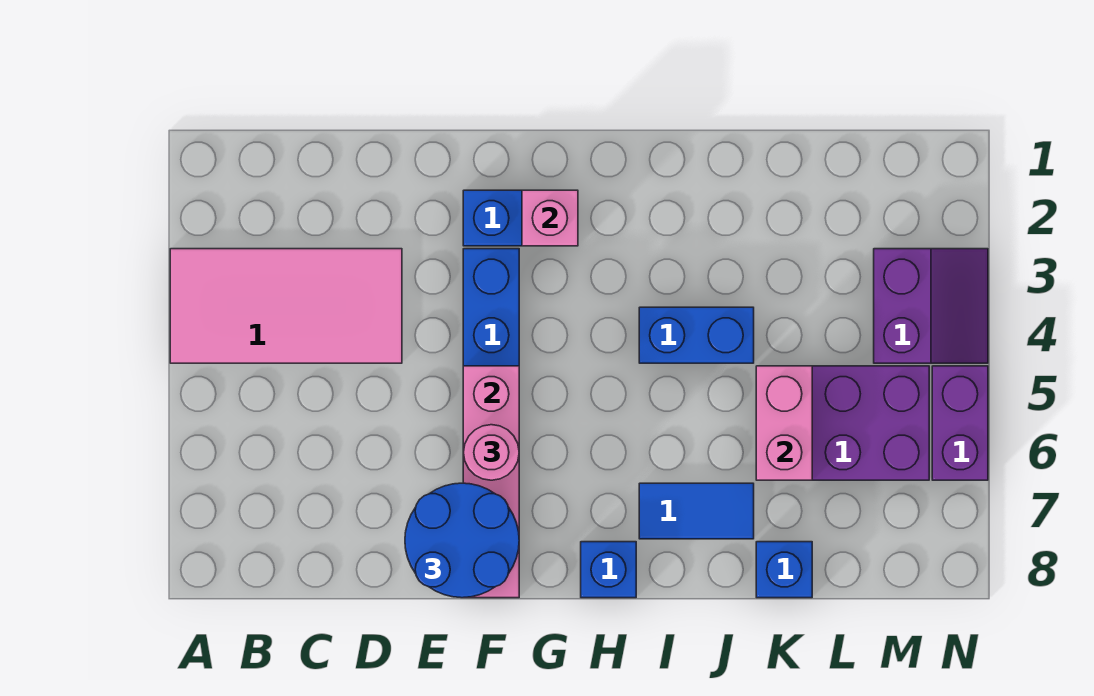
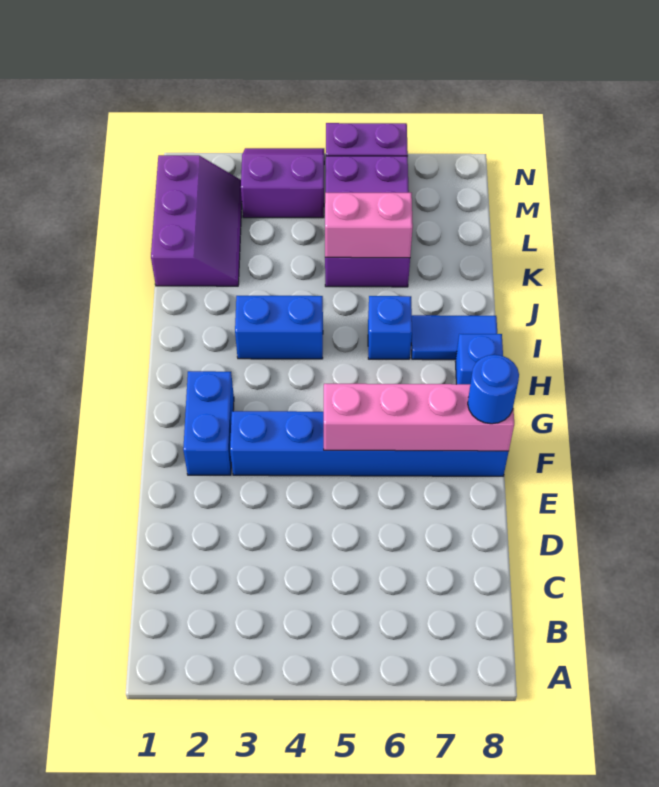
pink 2x4 tile [170,249,402,363] -> none
blue 2x2 round brick [405,483,519,598] -> blue 1x1 round brick [468,355,519,424]
pink 1x1 round brick [463,425,519,480] -> none
pink 1x1 brick [522,190,578,246] -> none
blue 1x2 brick [639,307,754,363] -> blue 1x2 brick turned to [235,296,323,359]
blue 1x2 tile [639,483,754,539] -> blue 1x2 tile turned to [411,315,497,360]
none -> purple 2x3 slope [151,155,242,286]
blue 1x1 brick [756,542,812,598] -> blue 1x1 brick moved to [368,296,412,359]

